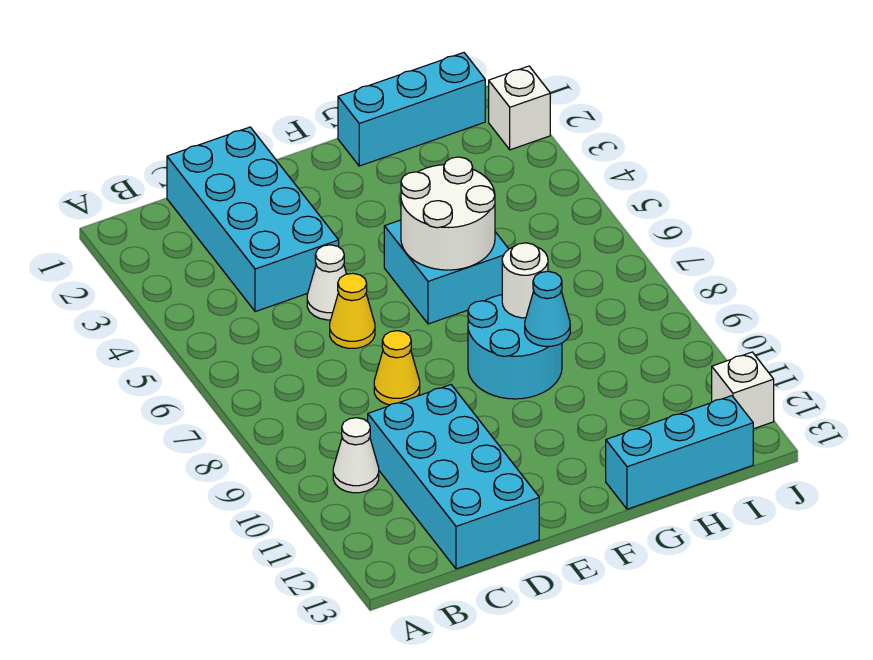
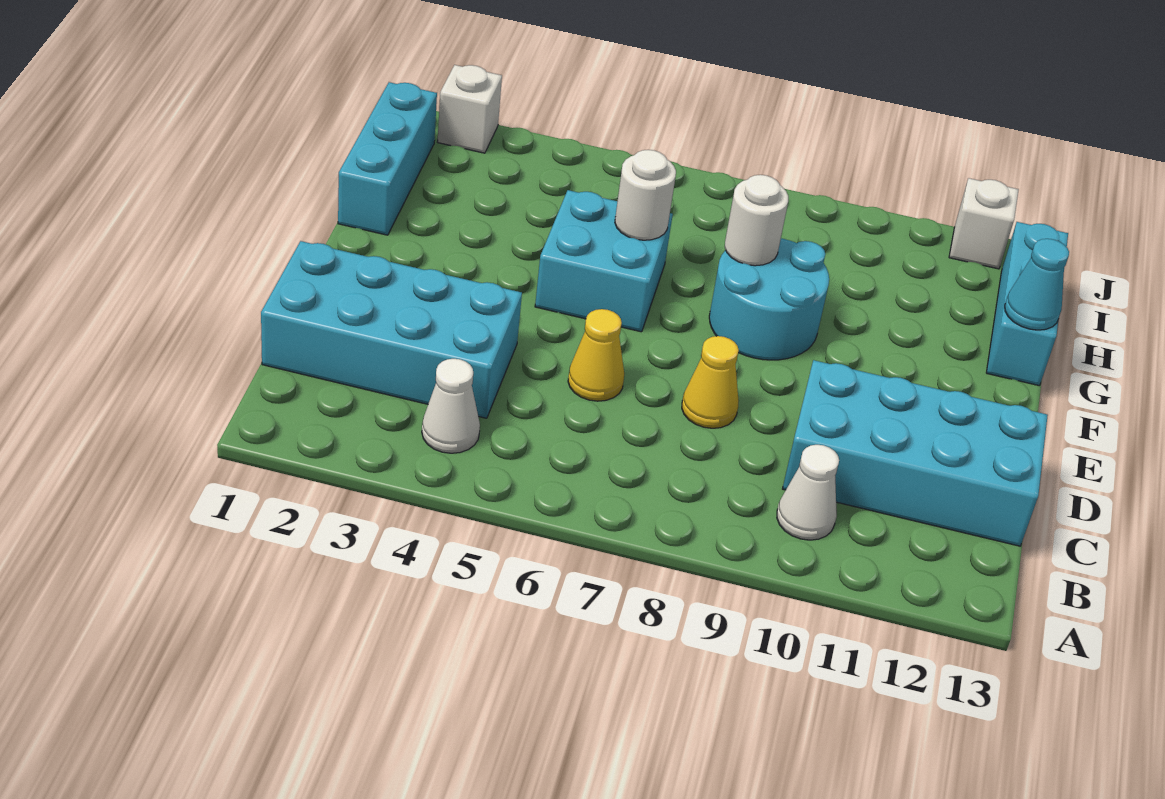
white 1x1 cone [307,245,346,320] -> white 1x1 cone moved to [422,359,480,453]
white 2x2 round brick [401,157,495,270] -> white 1x1 round brick [615,150,676,240]
cyan 1x1 cone [525,271,570,346] -> cyan 1x1 cone moved to [1005,239,1069,330]

